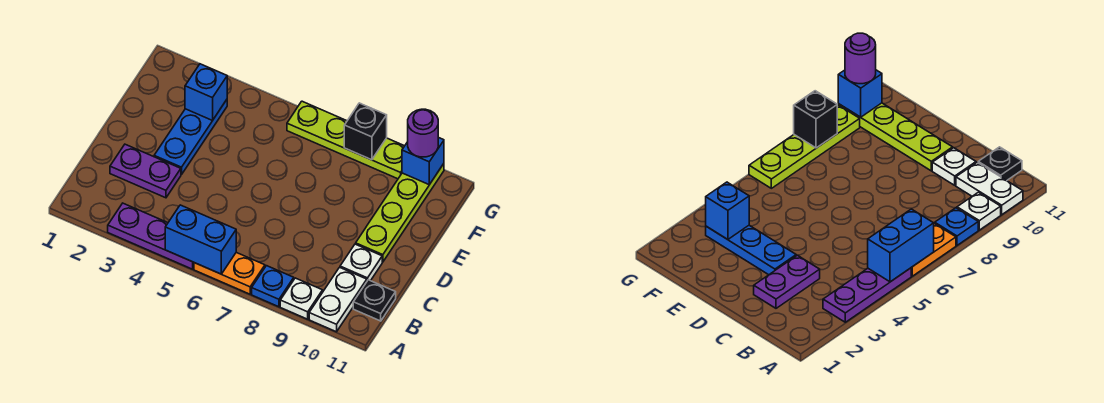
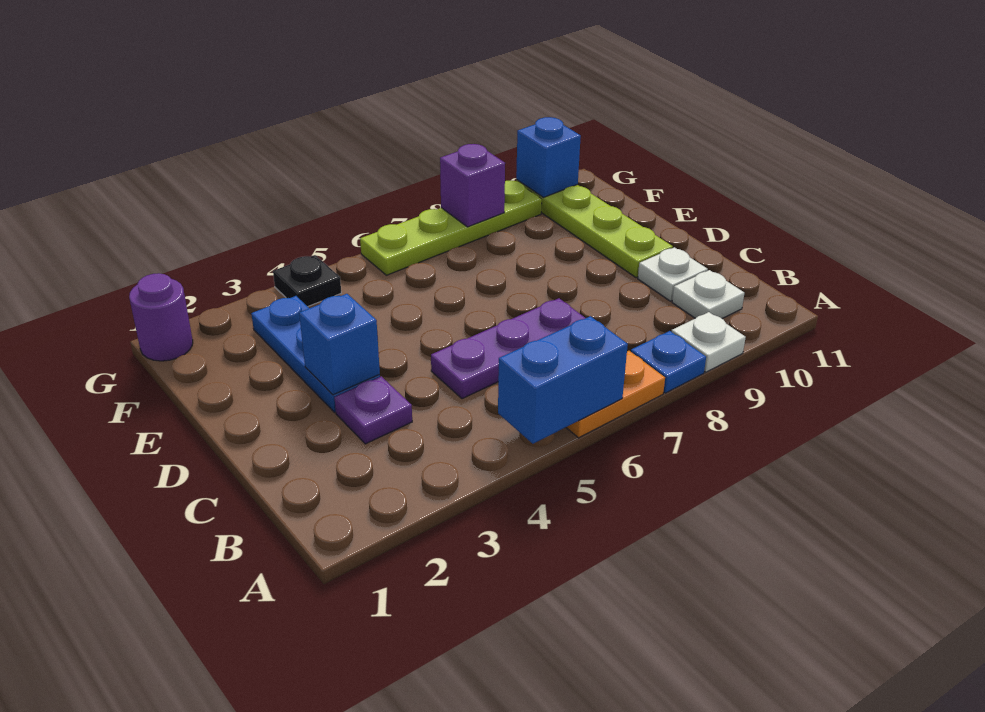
purple 1x3 plate [108,203,194,269] -> purple 1x3 plate moved to [431,298,585,399]
white 1x2 plate [309,267,367,332] -> white 1x1 plate [672,270,744,318]
black 1x1 plate [353,280,396,321] -> black 1x1 plate moved to [273,255,341,306]
purple 1x2 plate [110,144,181,198] -> purple 1x1 plate [334,376,412,444]
blue 1x1 brick [185,64,227,121] -> blue 1x1 brick moved to [299,294,380,395]
black 1x1 brick [344,103,387,160] -> purple 1x1 brick [440,144,505,227]
purple 1x1 round brick [408,109,438,157] -> purple 1x1 round brick moved to [129,273,193,361]

